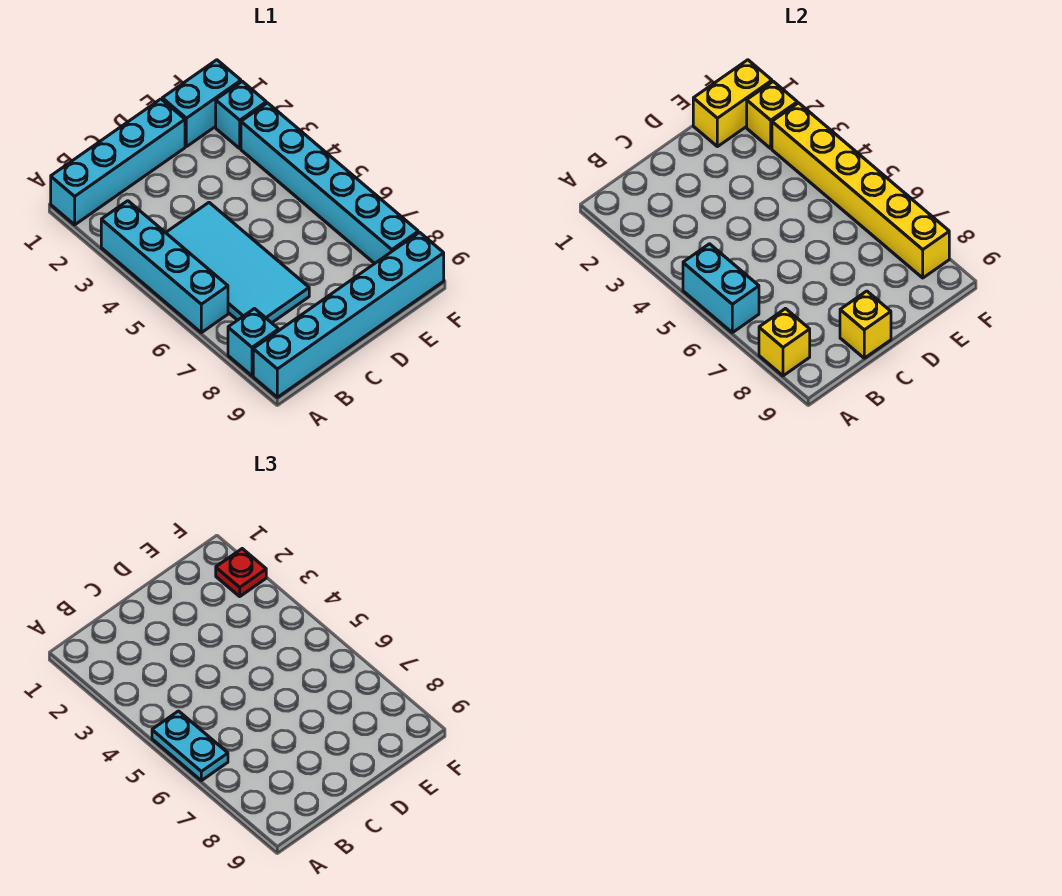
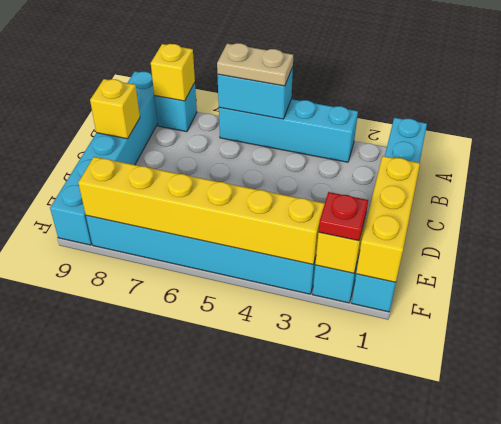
cyan 1x2 plate [152,711,228,781] -> tan 1x2 plate [217,43,293,86]
cyan 2x4 tile [166,203,309,323] -> none
yellow 1x2 brick [693,60,772,147] -> yellow 1x3 brick [356,156,420,282]

